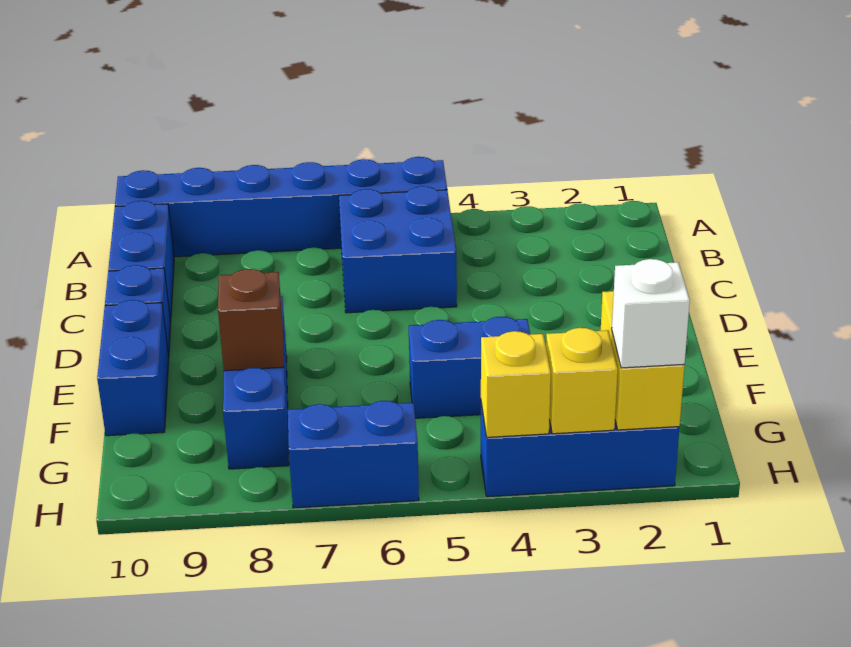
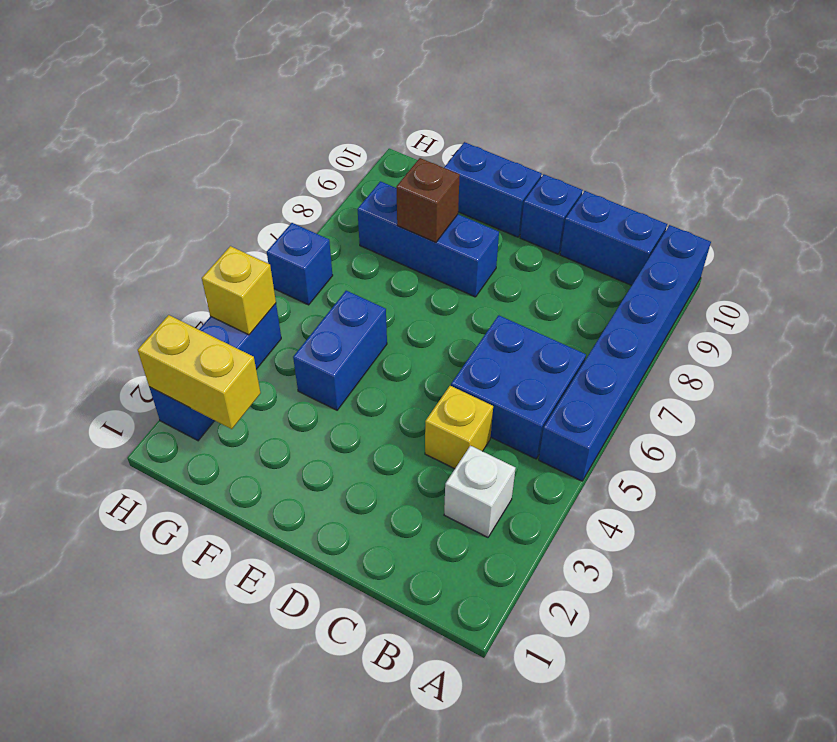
white 1x1 brick [612,259,690,368] -> white 1x1 brick moved to [444,446,516,537]
yellow 1x1 brick [546,328,618,434] -> yellow 1x1 brick moved to [425,386,493,469]
blue 1x2 brick [288,401,419,508] -> blue 1x1 brick [267,223,333,305]

